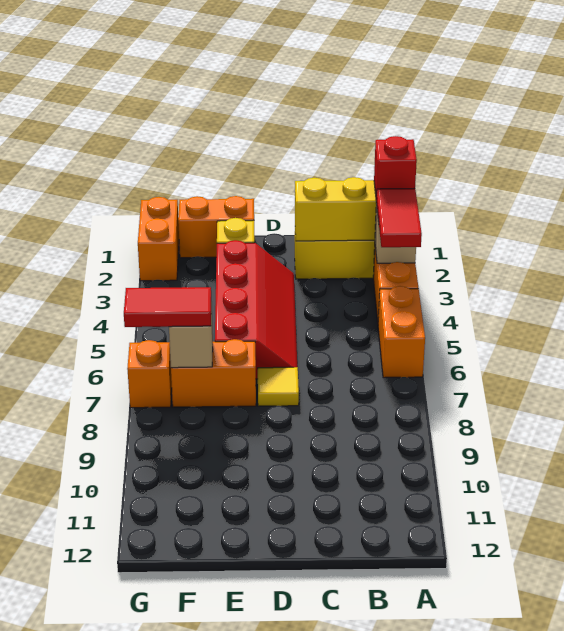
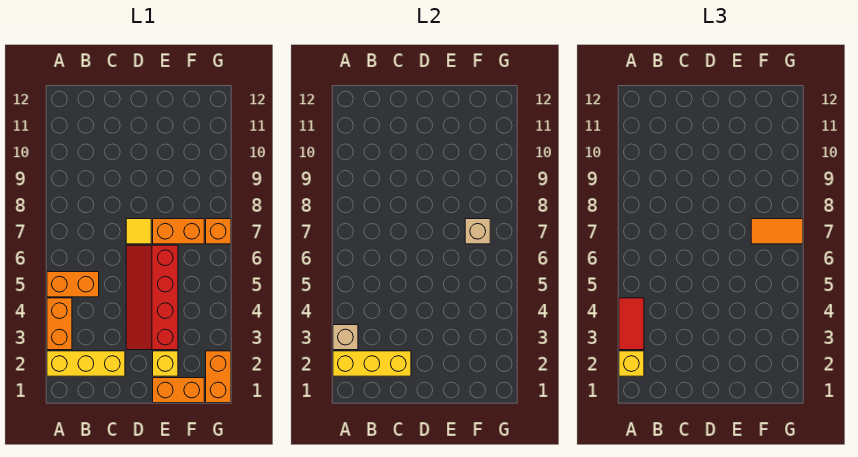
red 1x1 brick [374,136,417,199] -> yellow 1x1 brick [619,351,644,376]
orange 1x2 brick [378,286,425,378] -> orange 1x2 brick turned to [47,272,99,297]
red 1x2 tile [124,287,211,327] -> orange 1x2 tile [751,219,803,244]

